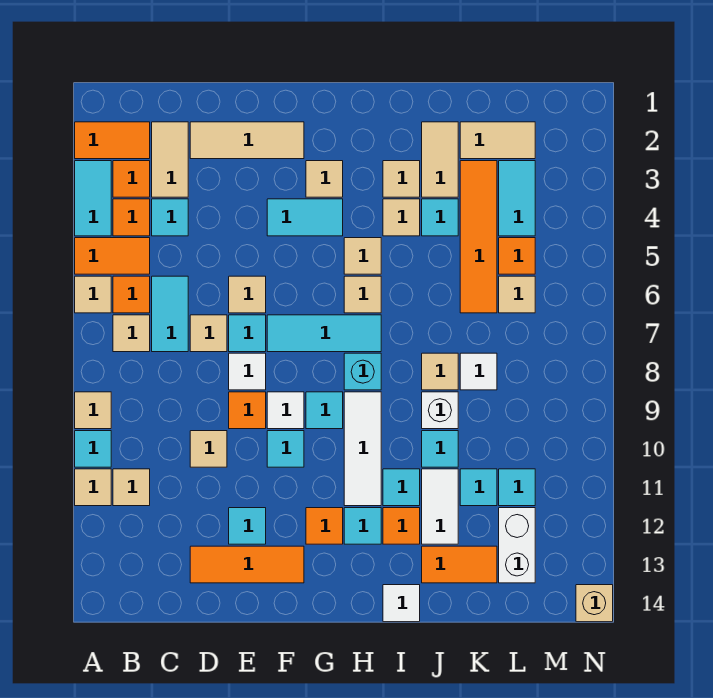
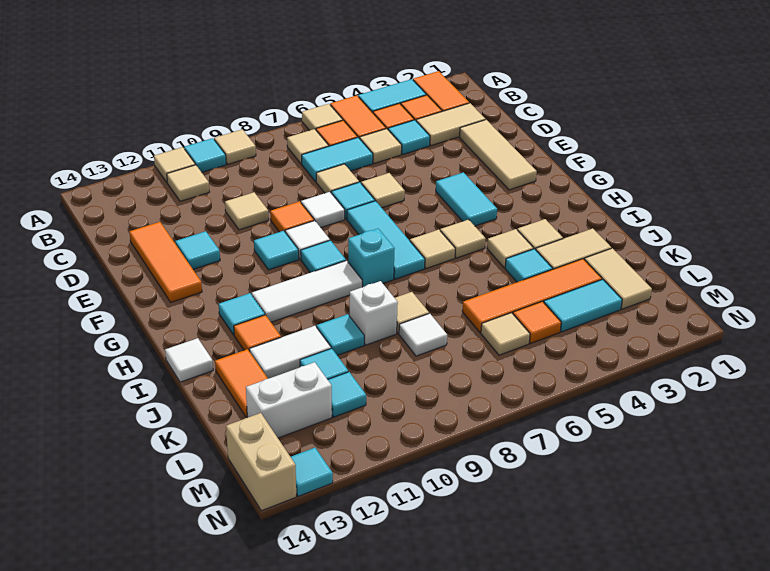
tan 1x1 tile [306,161,343,197] -> tan 1x1 tile moved to [360,129,402,164]
orange 1x1 tile [306,508,343,544] -> none
cyan 1x1 tile [383,469,420,506] -> cyan 1x1 tile moved to [291,448,333,496]
tan 1x1 brick [576,585,613,622] -> tan 1x2 brick [226,413,296,511]

